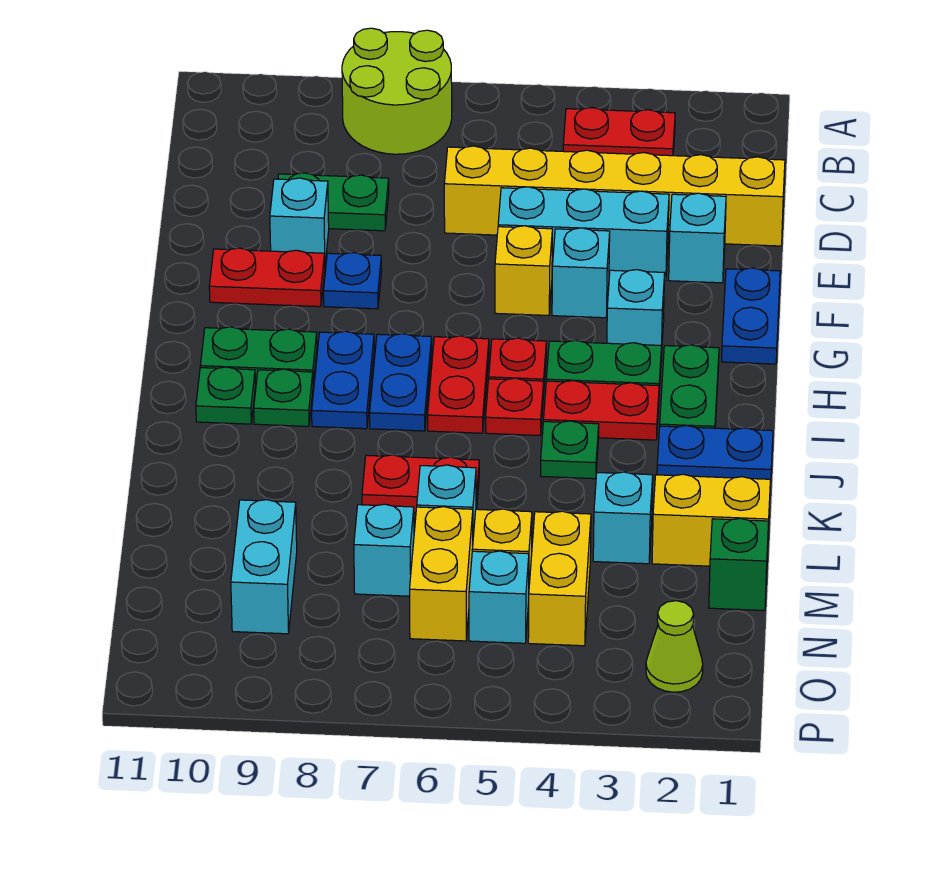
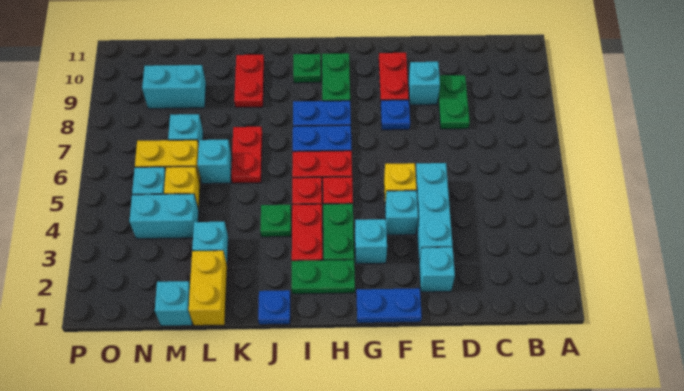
lime 2x2 round brick [342,28,452,154] -> none
red 1x2 plate [563,108,675,156] -> red 1x2 plate moved to [234,55,264,108]
yellow 1x6 brick [444,146,785,246] -> none
green 1x1 plate [254,369,313,426] -> none
blue 1x2 plate [657,426,773,485] -> blue 1x1 plate [258,290,291,325]
green 1x1 brick [709,518,769,610] -> cyan 1x1 brick [155,281,192,326]
yellow 1x2 brick [528,511,591,646] -> cyan 1x2 brick [129,194,199,239]
lime 1x1 cone [646,601,703,692] -> none

